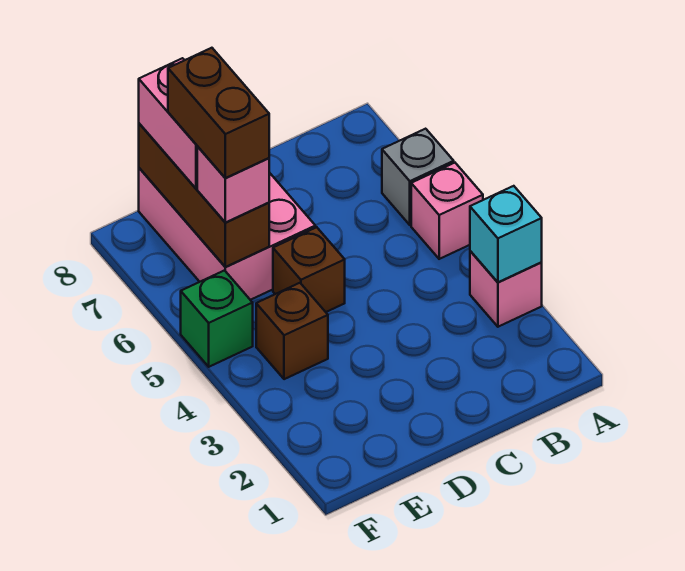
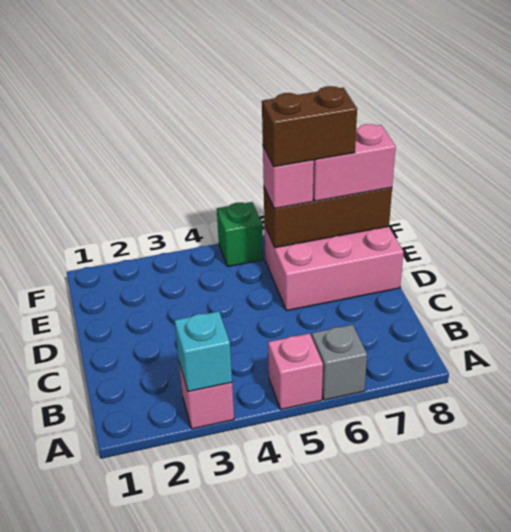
brown 1x1 brick [273,227,345,312] -> none
brown 1x1 brick [256,283,328,379] -> none

